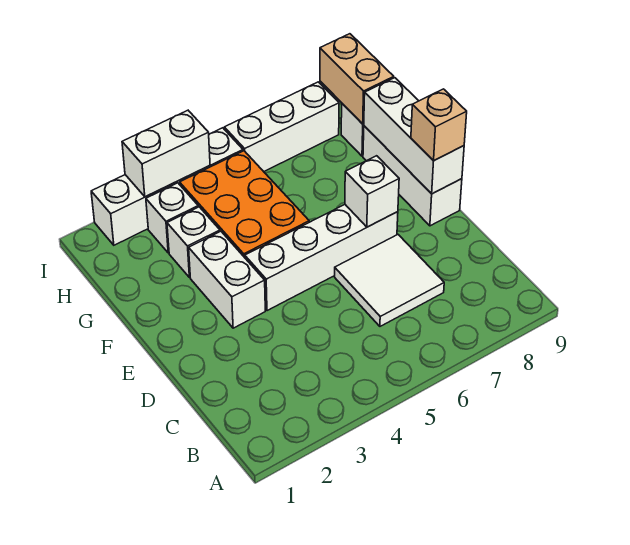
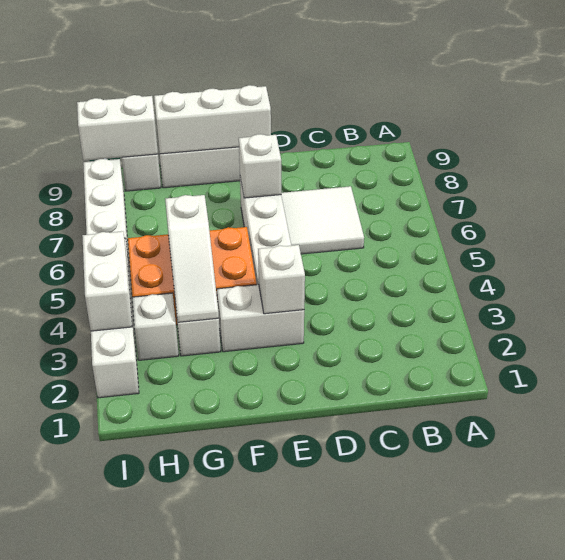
none -> white 1x1 brick [258,245,305,314]
tan 1x1 brick [411,89,467,161] -> none
none -> white 1x3 slope [165,195,219,322]
tan 1x2 brick [320,34,394,124] -> white 1x2 brick [77,95,158,161]

